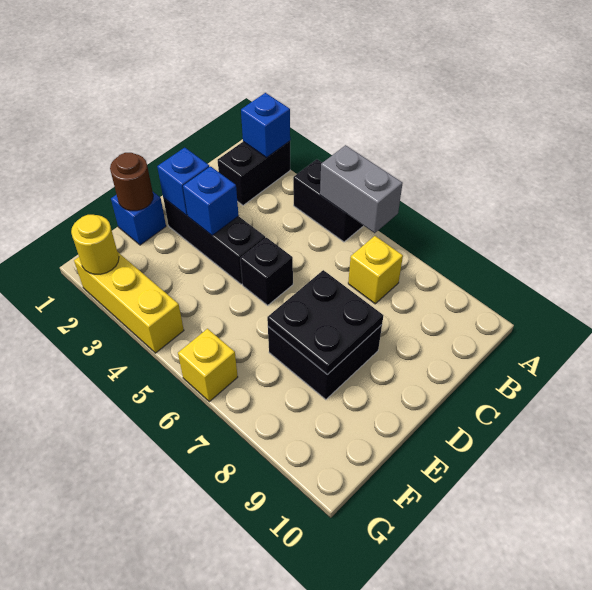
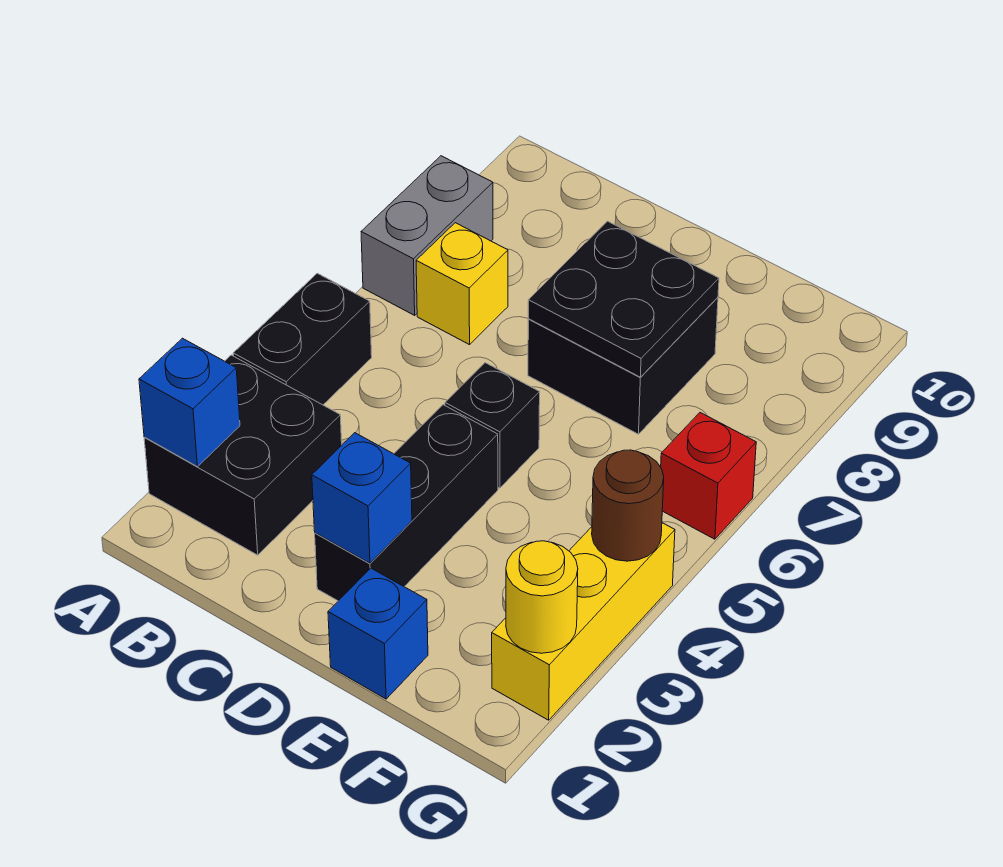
black 1x2 brick [218,141,290,205] -> black 2x2 brick [144,355,342,555]
grey 1x2 brick [320,145,403,233] -> grey 1x2 brick moved to [361,156,493,315]
blue 1x1 brick [183,166,239,235] -> none
brown 1x1 round brick [110,153,153,211] -> brown 1x1 round brick moved to [592,450,664,561]
yellow 1x1 brick [178,329,238,401] -> red 1x1 brick [661,413,756,539]

